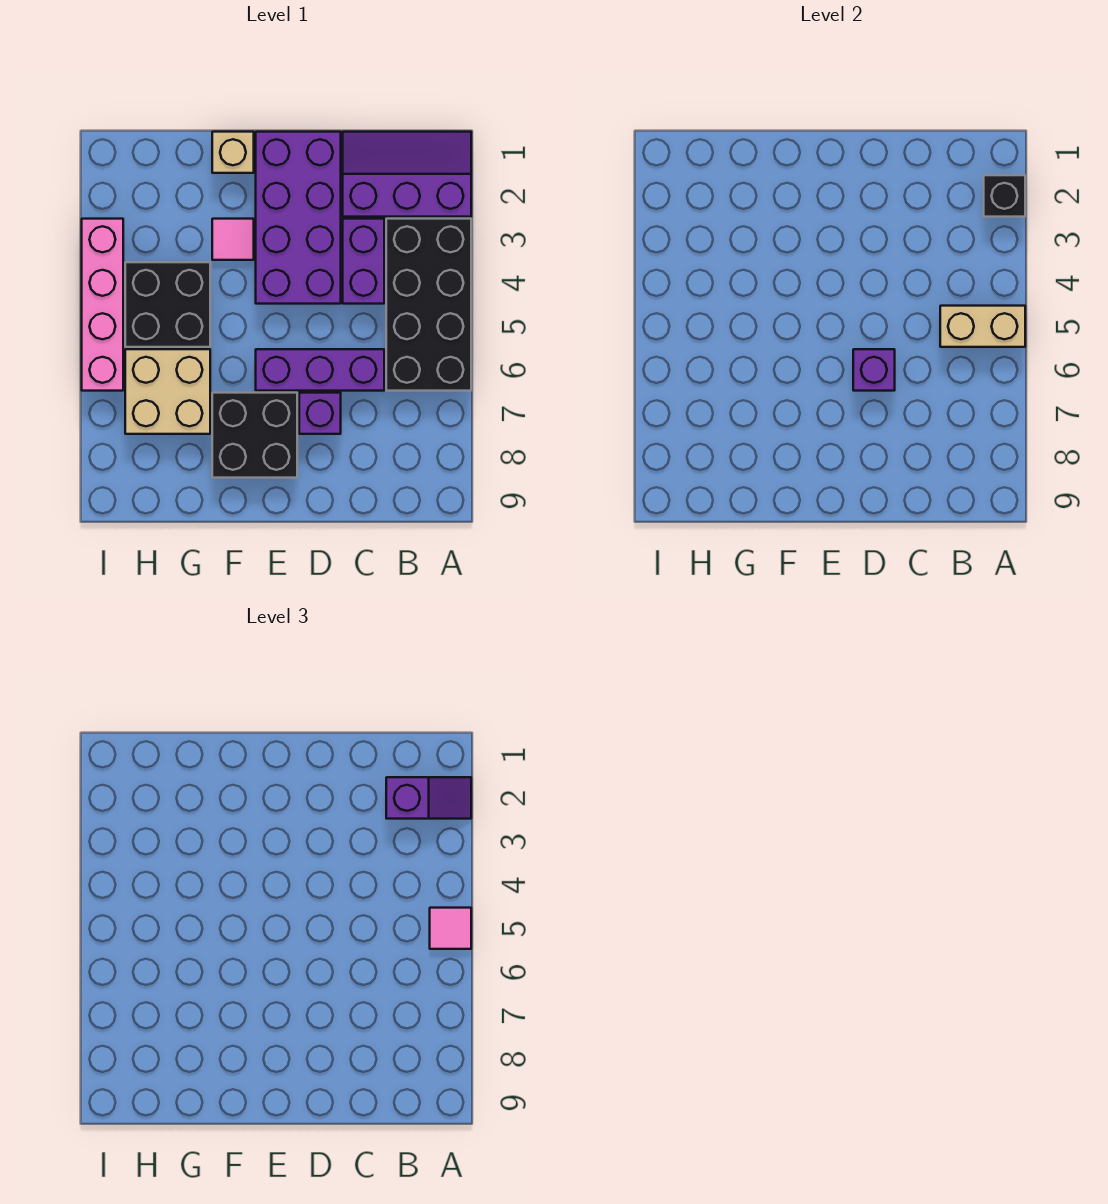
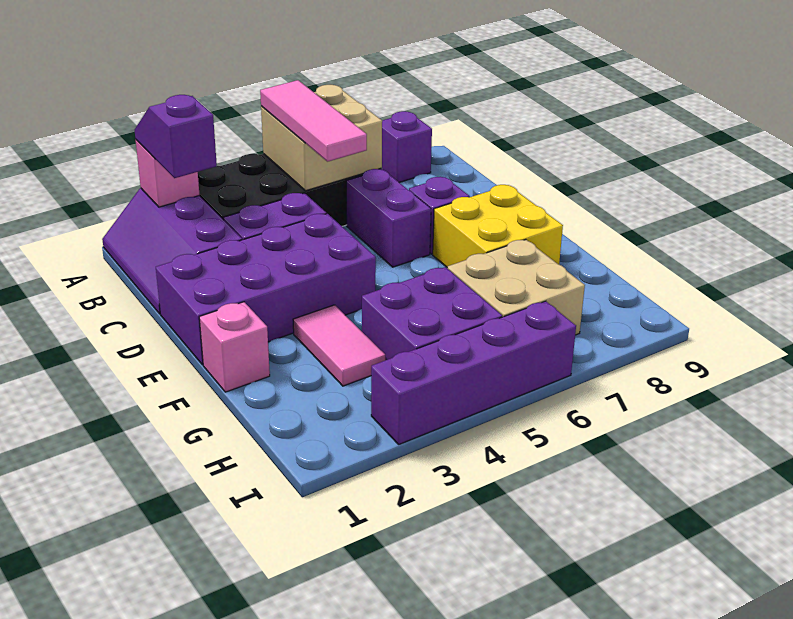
black 1x1 brick [984,175,1025,217] -> pink 1x1 brick [136,140,200,207]
tan 1x2 brick [940,306,1025,347] -> tan 2x2 brick [261,85,382,191]
pink 1x1 tile [430,908,471,949] -> pink 1x3 tile [260,80,367,162]
purple 1x3 brick [256,349,384,391] -> purple 1x2 brick [346,169,431,267]
purple 1x1 brick [853,349,895,391] -> purple 1x1 brick moved to [382,111,432,183]
black 2x2 brick [212,393,297,478] -> yellow 2x2 brick [433,185,563,267]
tan 1x1 brick [212,132,254,173] -> pink 1x1 brick [199,302,270,392]
pink 1x1 tile [212,219,254,260] -> pink 1x2 tile [293,305,385,386]
black 2x2 brick [125,262,210,347] -> purple 2x2 brick [362,267,502,360]
pink 1x4 brick [82,219,123,391] -> purple 1x4 brick [371,301,576,444]

